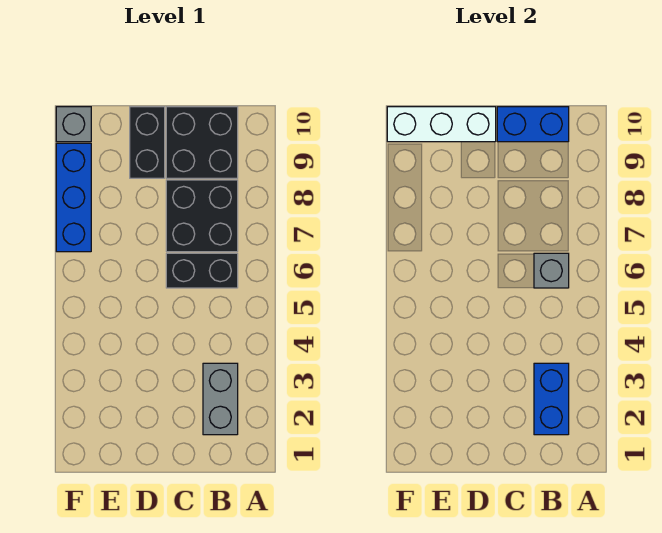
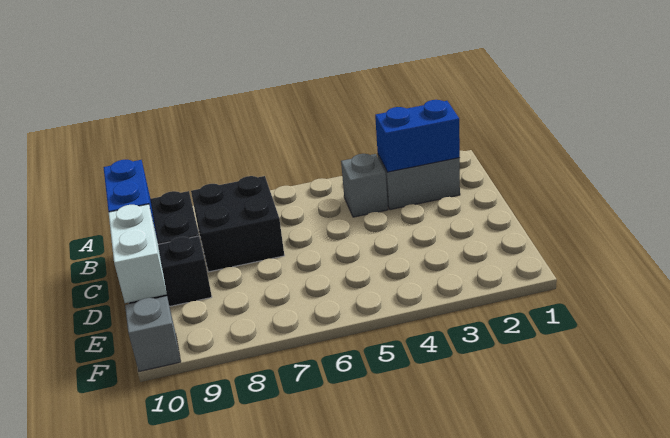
black 1x2 brick [166,253,238,288] -> none
grey 1x1 brick [534,253,569,288] -> grey 1x1 brick moved to [341,154,388,217]
white 1x3 brick [387,107,496,142] -> white 1x2 brick [109,204,167,303]
blue 1x3 brick [56,143,91,252] -> none

